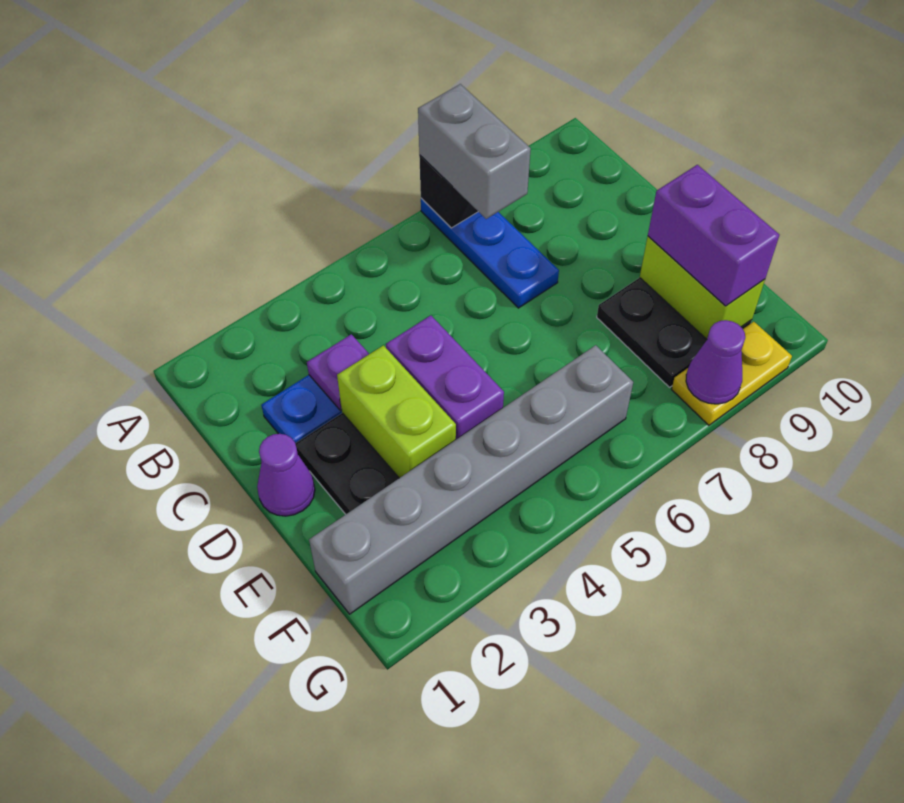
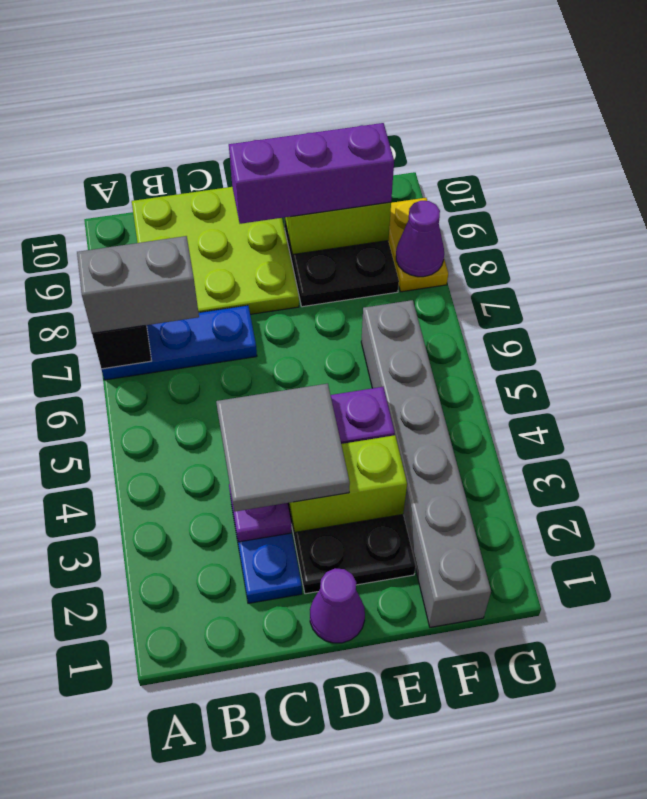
none -> lime 3x3 plate [132,187,299,314]
none -> grey 2x2 tile [216,384,350,512]
purple 1x2 brick [648,165,779,306] -> purple 1x3 brick [229,123,394,224]

